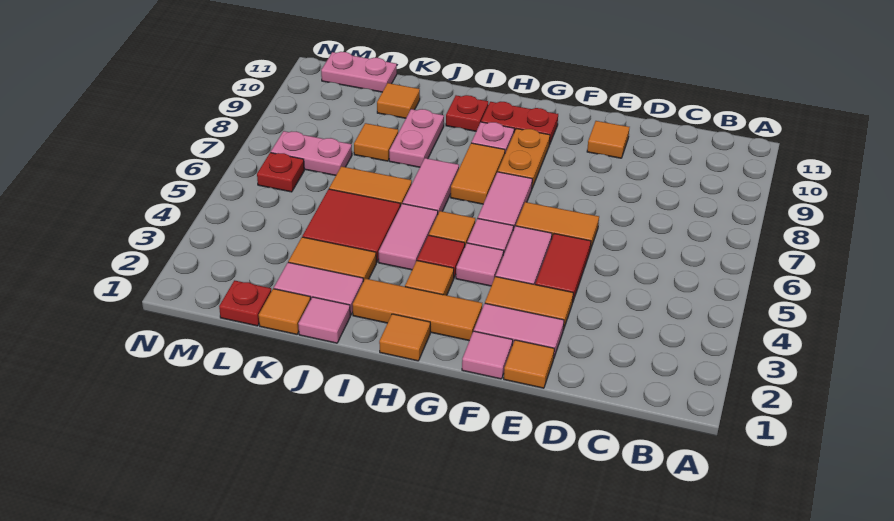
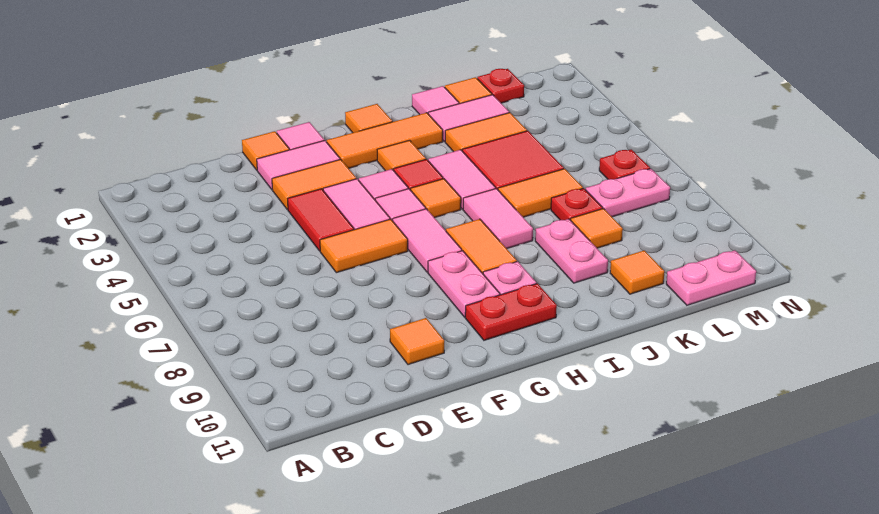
orange 1x2 plate [498,129,550,188] -> pink 1x2 plate [428,251,500,317]
red 1x1 plate [446,95,488,131] -> red 1x1 plate moved to [551,188,603,220]

